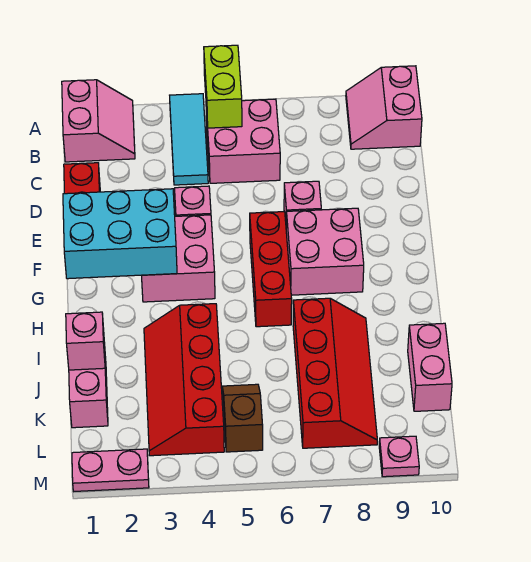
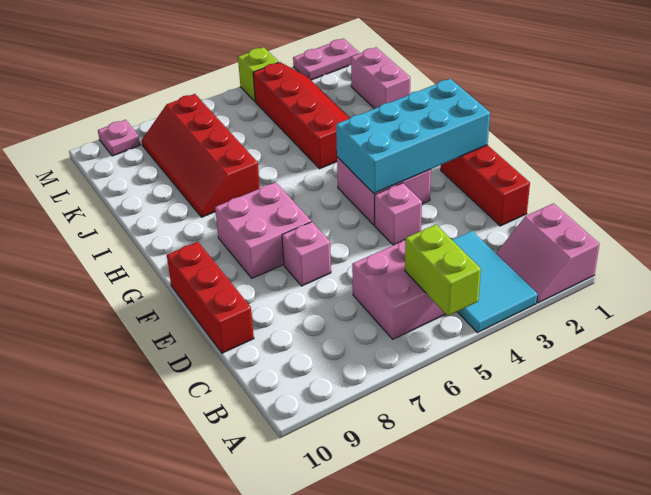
cyan 1x3 tile [170,94,208,185] -> cyan 2x3 tile [453,231,538,333]
pink 2x2 slope [346,66,422,149] -> none
cyan 2x3 brick [63,189,177,279] -> cyan 2x4 brick [336,79,490,193]
red 1x3 brick [250,212,292,327] -> red 1x3 brick moved to [167,242,254,353]
pink 1x1 brick [66,312,105,370] -> none
pink 1x2 brick [408,323,452,411] -> none
brown 1x2 slope [222,384,263,452] -> none
none -> lime 1x1 brick [238,47,279,101]

